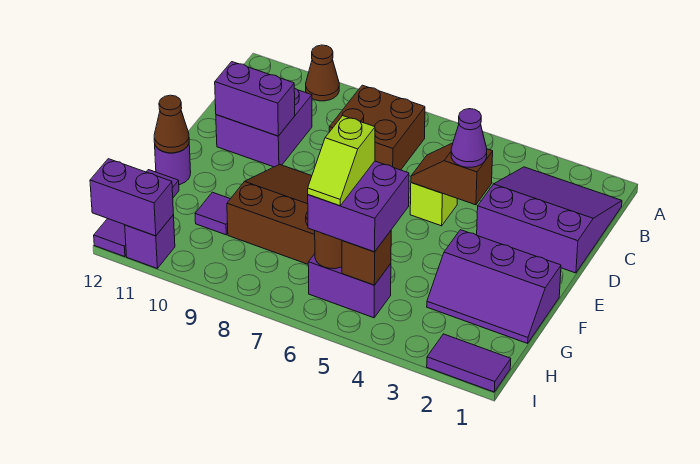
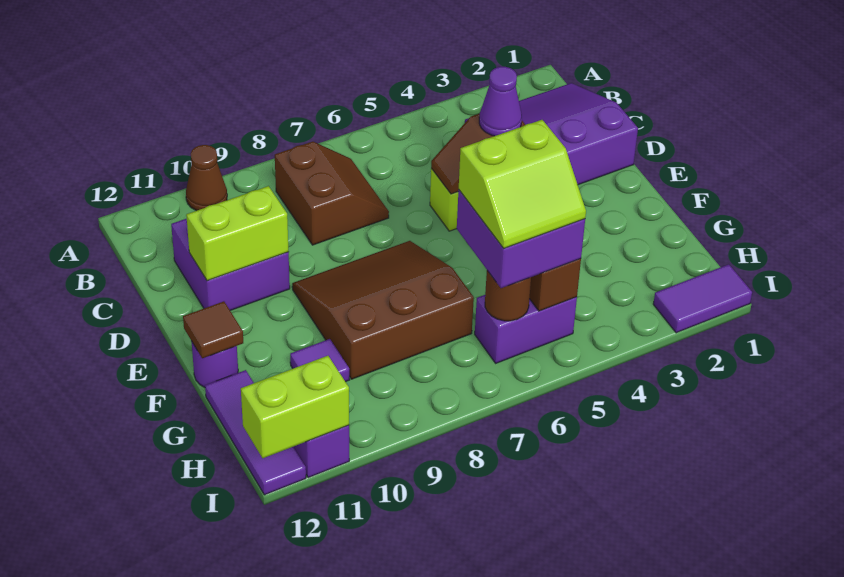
brown 2x2 brick [329,85,425,170] -> brown 2x2 slope [275,142,389,245]
purple 1x2 brick [215,62,295,136] -> lime 1x2 brick [186,186,289,281]
purple 2x3 slope [427,230,561,343] -> none
brown 1x1 cone [154,95,189,153] -> brown 1x1 tile [183,301,243,358]
lime 1x2 slope [308,116,375,206] -> lime 2x2 slope [459,120,586,248]
purple 1x2 brick [90,159,173,236] -> lime 1x2 brick [241,356,349,458]

